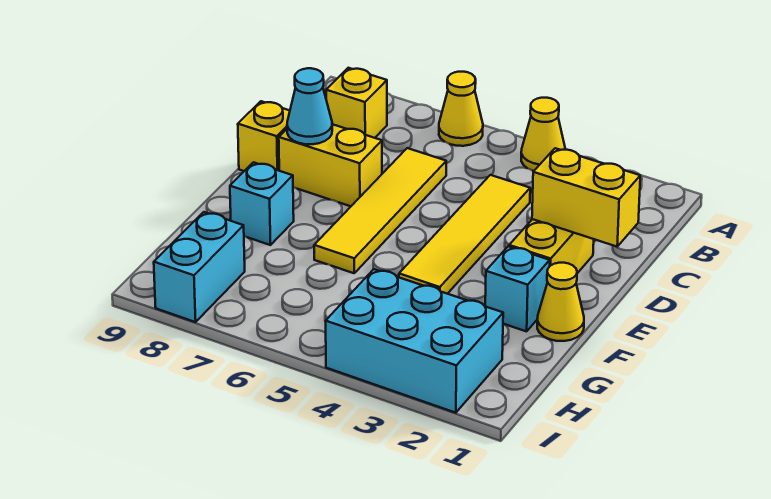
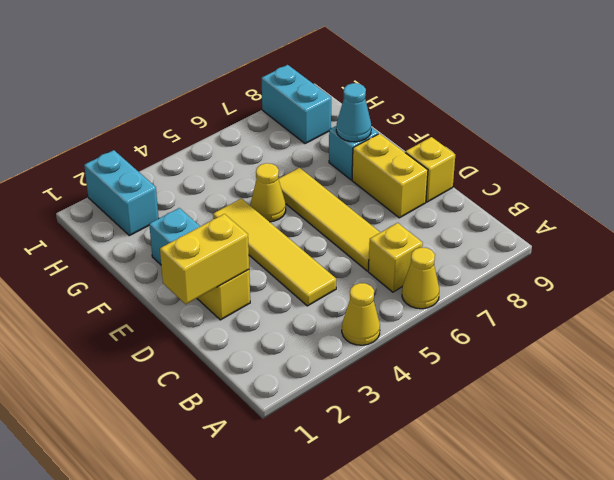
yellow 1x1 brick [326,68,387,138] -> yellow 1x1 brick moved to [368,223,423,292]
yellow 1x2 brick [279,124,382,206] -> yellow 1x2 brick turned to [352,134,428,218]
cyan 1x1 cone [287,68,332,144] -> cyan 1x1 cone moved to [336,83,371,142]
yellow 1x1 cone [537,263,584,341] -> yellow 1x1 cone moved to [250,163,286,222]
cyan 2x3 brick [326,269,503,413] -> cyan 1x2 brick [84,150,159,236]

